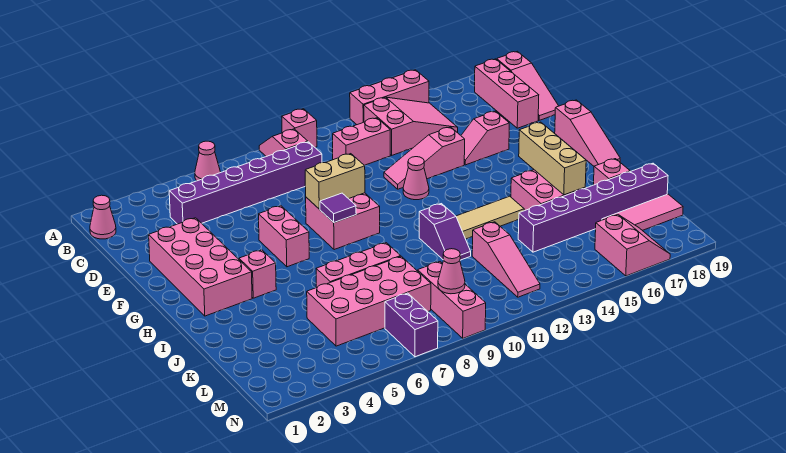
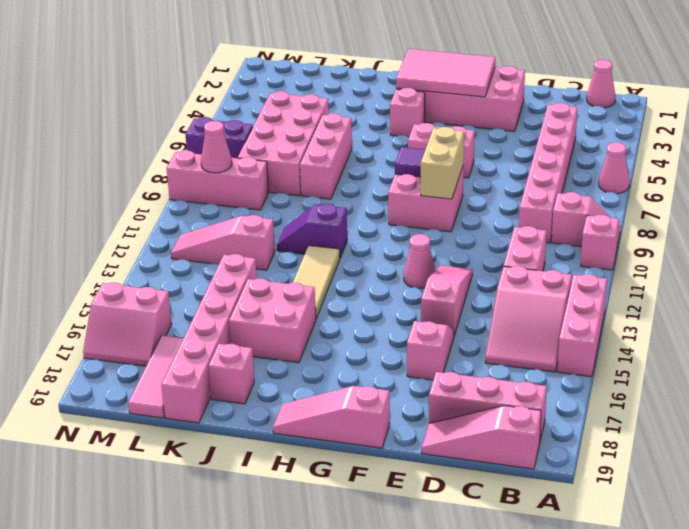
purple 1x6 brick [169,142,322,224] -> pink 1x6 brick [519,103,577,243]
none -> pink 2x3 tile [396,49,495,97]
tan 1x3 brick [519,122,586,195] -> none
purple 1x6 brick [518,163,668,252] -> pink 1x6 brick [162,254,257,423]

